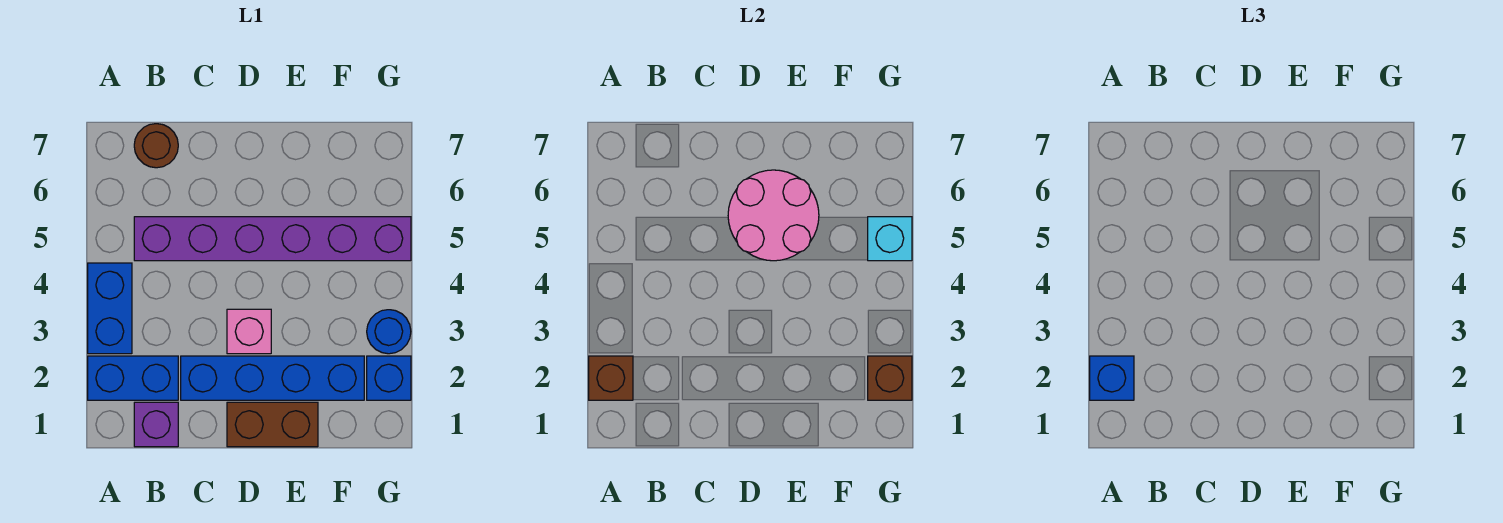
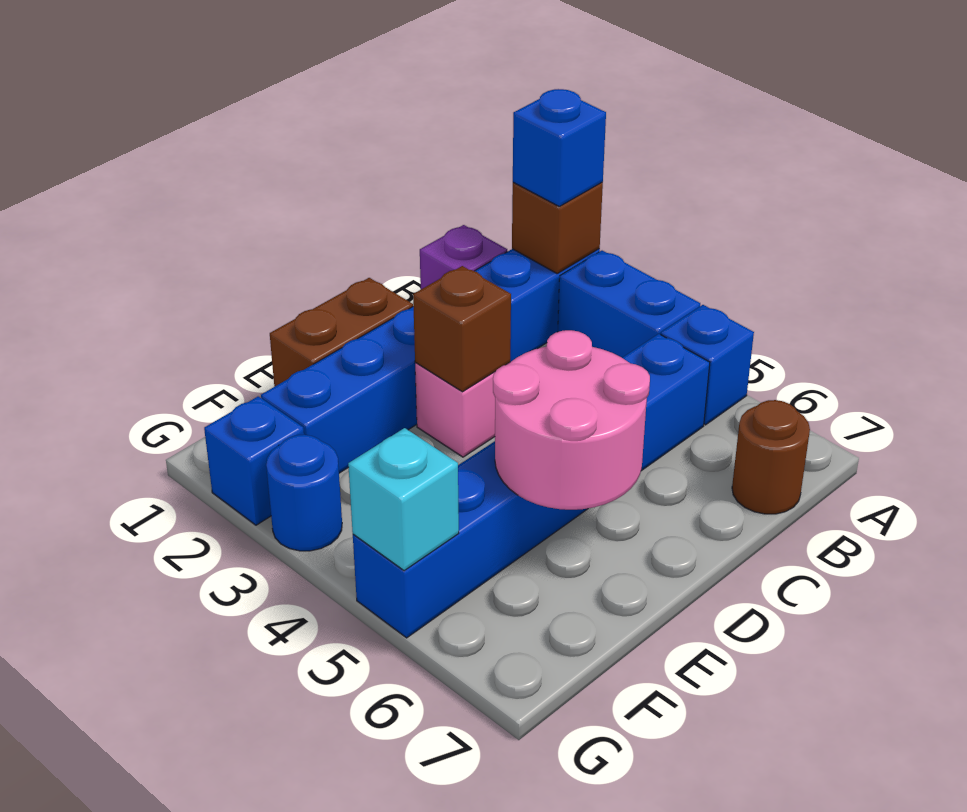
none -> blue 1x1 brick [661,305,754,425]
purple 1x6 brick [134,217,411,261] -> blue 1x6 brick [353,334,710,638]
brown 1x1 brick [868,356,912,400] -> brown 1x1 brick moved to [413,266,511,392]

